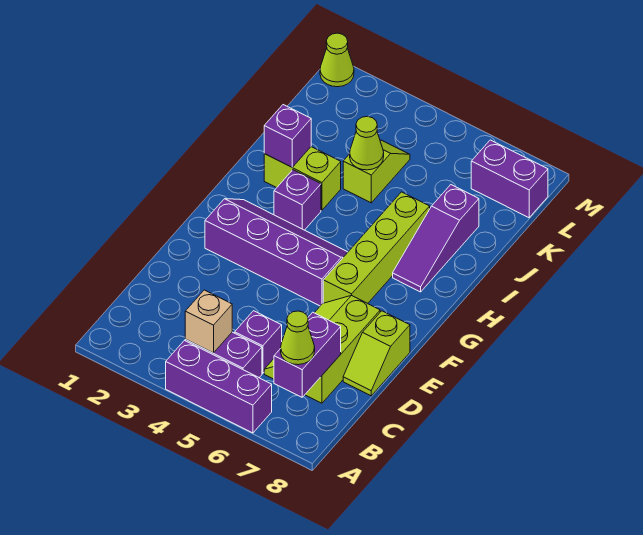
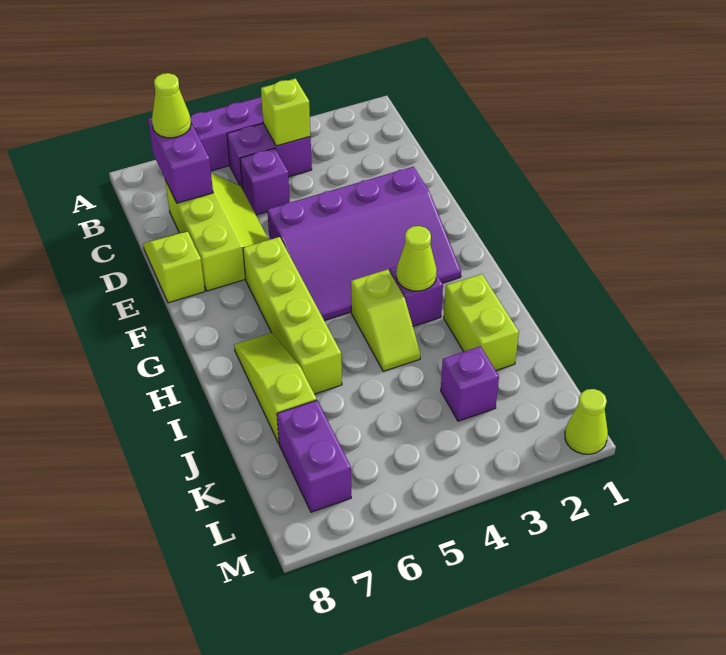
tan 1x1 brick [185,290,232,353] -> lime 1x1 brick [261,79,311,146]
purple 2x4 slope [205,199,348,306] -> purple 3x4 slope [267,167,461,320]
purple 1x3 slope [393,185,479,292] -> lime 1x3 slope [234,333,317,443]
lime 1x2 brick [264,147,341,210] -> lime 1x2 brick turned to [444,274,519,370]
purple 1x1 brick [264,105,311,167] -> purple 1x1 brick moved to [441,346,499,421]
lime 1x2 slope [343,140,410,203] -> lime 1x2 slope moved to [351,269,420,371]
lime 1x1 cone [350,116,384,170] -> lime 1x1 cone moved to [396,226,437,291]
purple 1x2 brick [471,140,548,218] -> purple 1x2 brick turned to [277,400,351,512]

